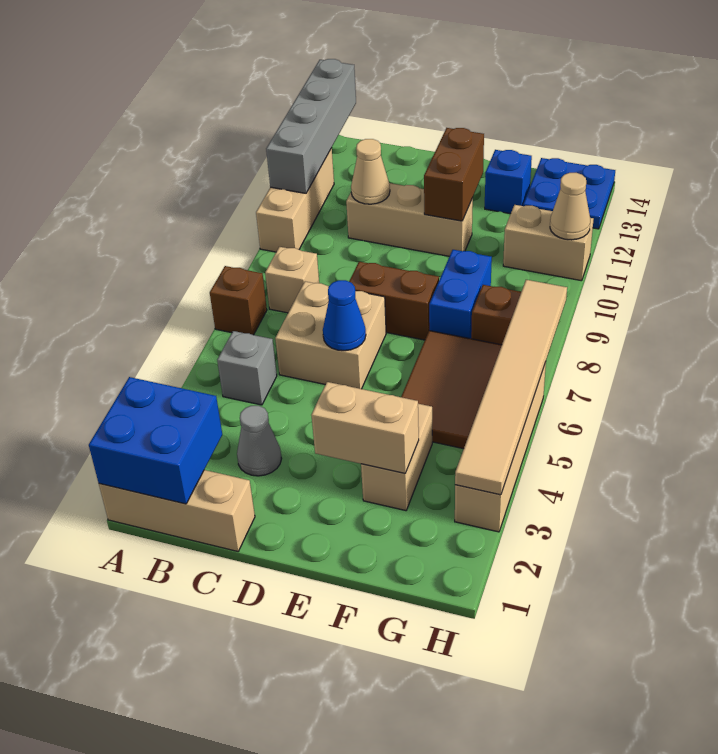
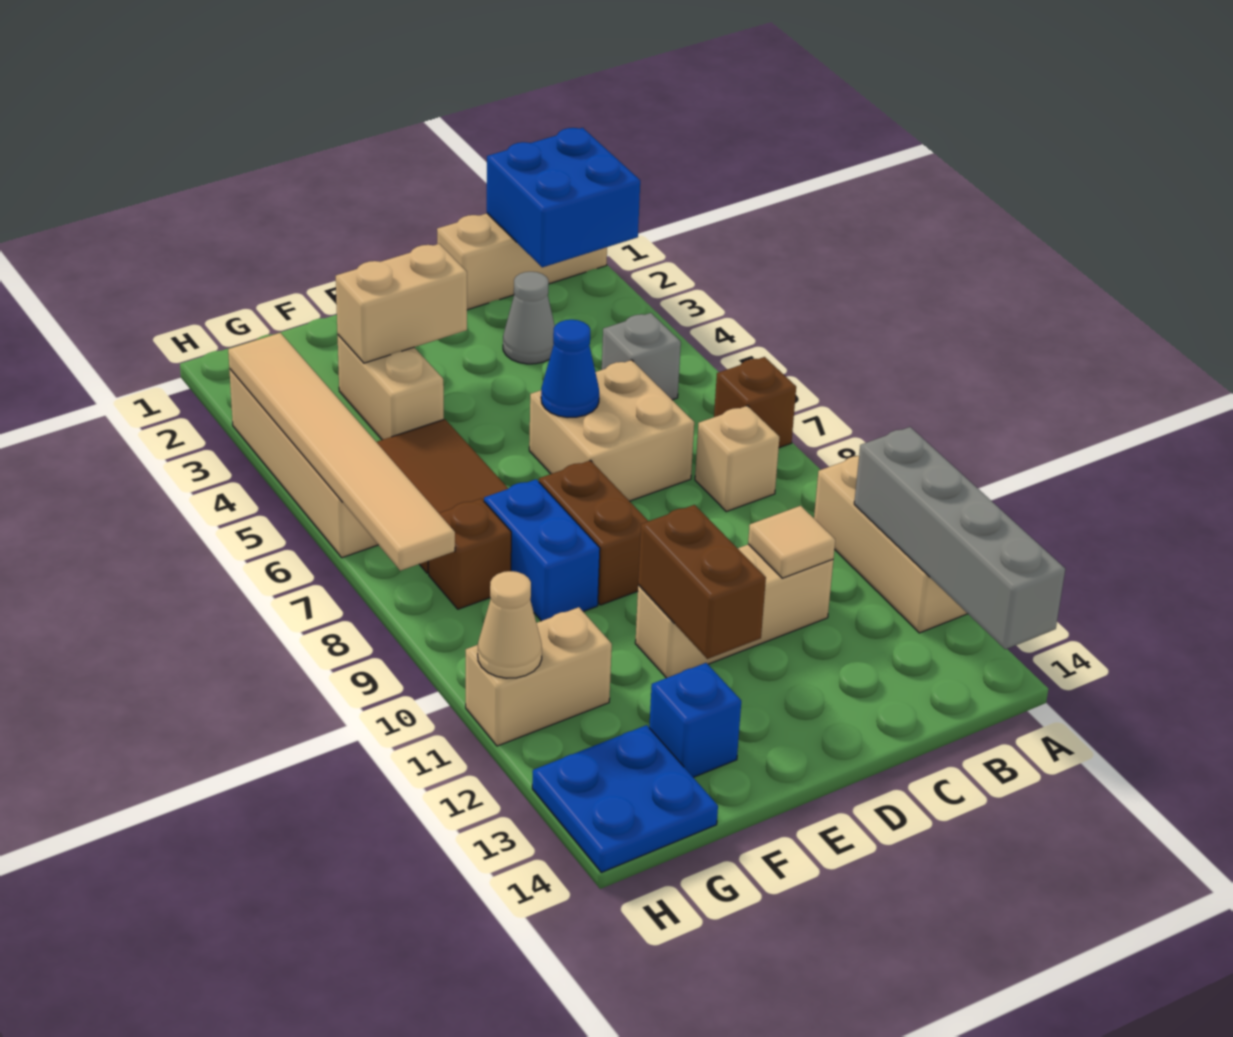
tan 1x1 cone [351,139,390,204] -> tan 1x1 tile [748,506,835,578]
brown 1x2 brick [349,262,439,340] -> brown 1x2 brick turned to [539,460,648,605]

